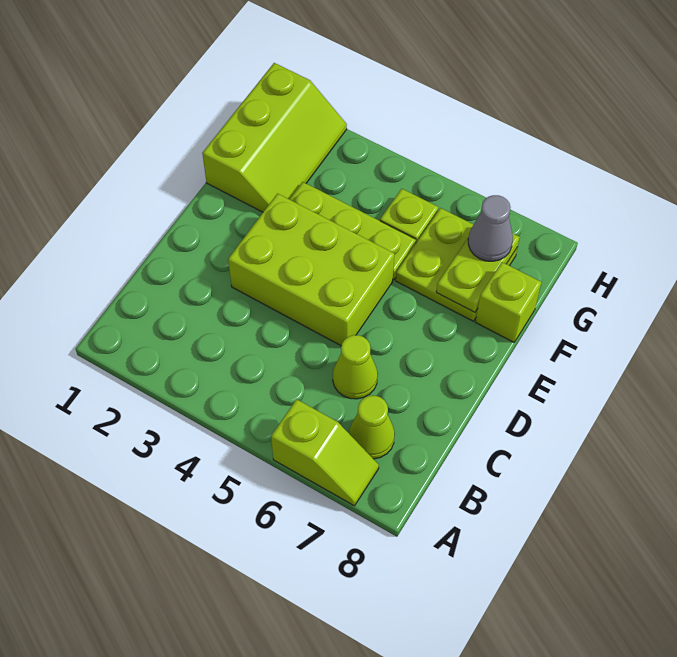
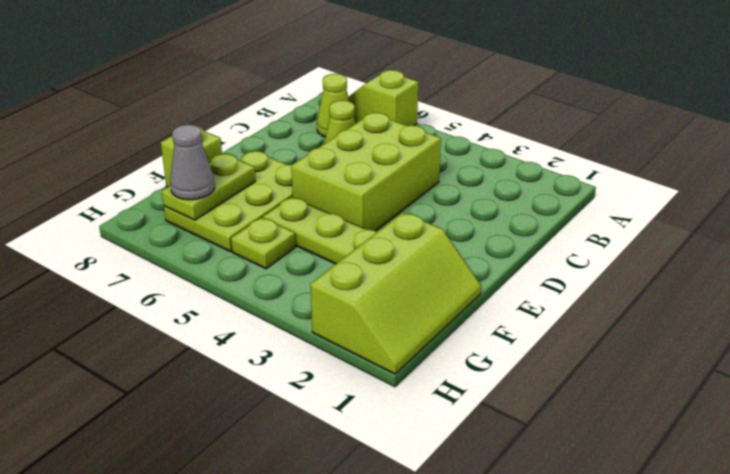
lime 2x3 brick [228,194,394,346] -> lime 2x3 brick turned to [291,113,441,231]
lime 2x3 slope [202,63,347,212] -> lime 2x3 slope turned to [310,213,481,374]
lime 2x2 plate [396,208,518,321] -> lime 2x3 plate [164,151,293,252]

